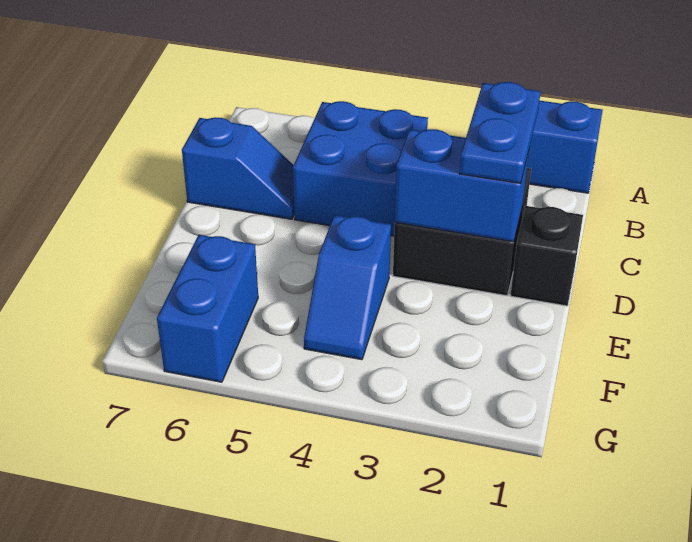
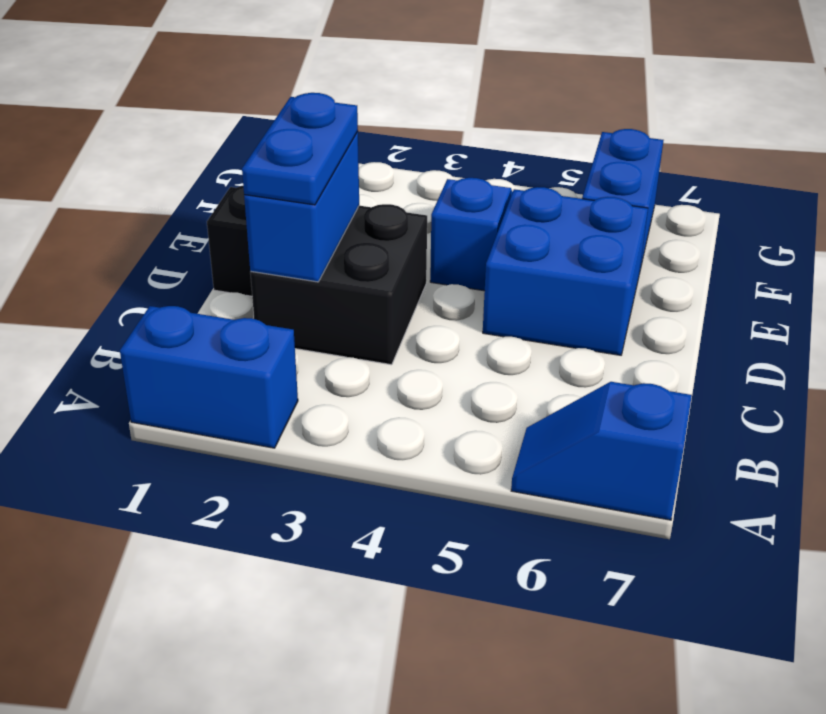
blue 2x2 brick [293,101,428,236] -> blue 2x2 brick moved to [483,187,648,355]
blue 1x2 slope [182,117,294,219] -> blue 1x2 slope moved to [511,382,692,520]
blue 1x2 brick [395,129,529,242] -> blue 1x2 brick turned to [244,132,359,282]

